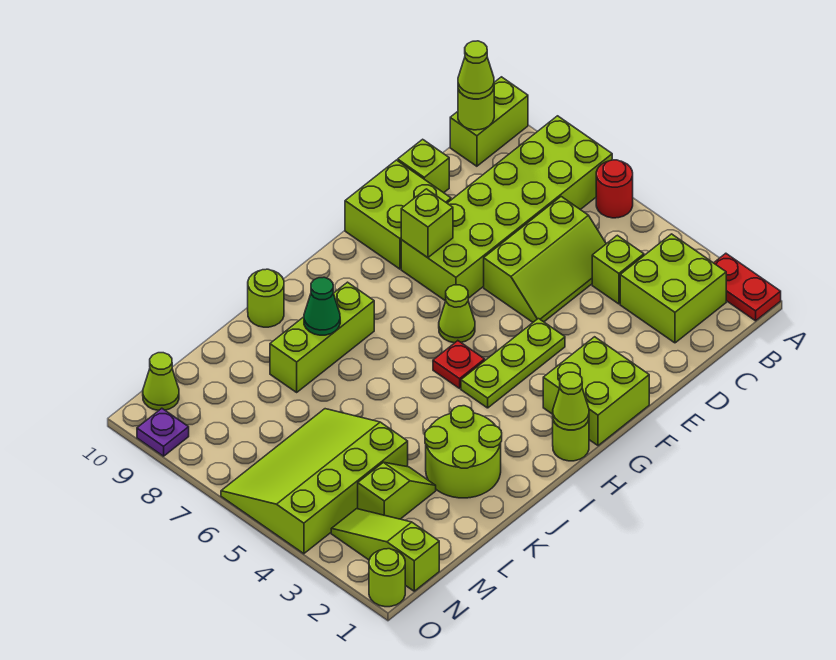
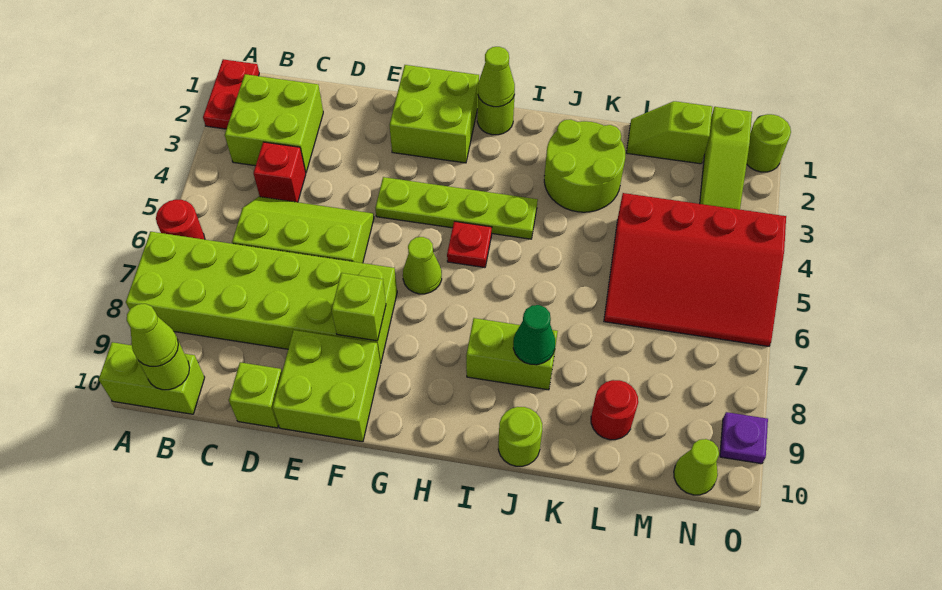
lime 1x1 brick [592,235,644,304] -> red 1x1 brick [253,142,306,202]
lime 1x3 plate [461,319,565,408] -> lime 1x4 plate [375,177,538,239]
lime 1x3 brick [270,282,374,392] -> lime 1x2 brick [466,318,558,390]
lime 1x2 slope [358,462,436,519] -> lime 1x2 slope moved to [627,101,712,164]
lime 3x4 slope [221,409,408,554] -> red 3x4 slope [604,193,786,346]
none -> red 1x1 round brick [591,380,638,440]

